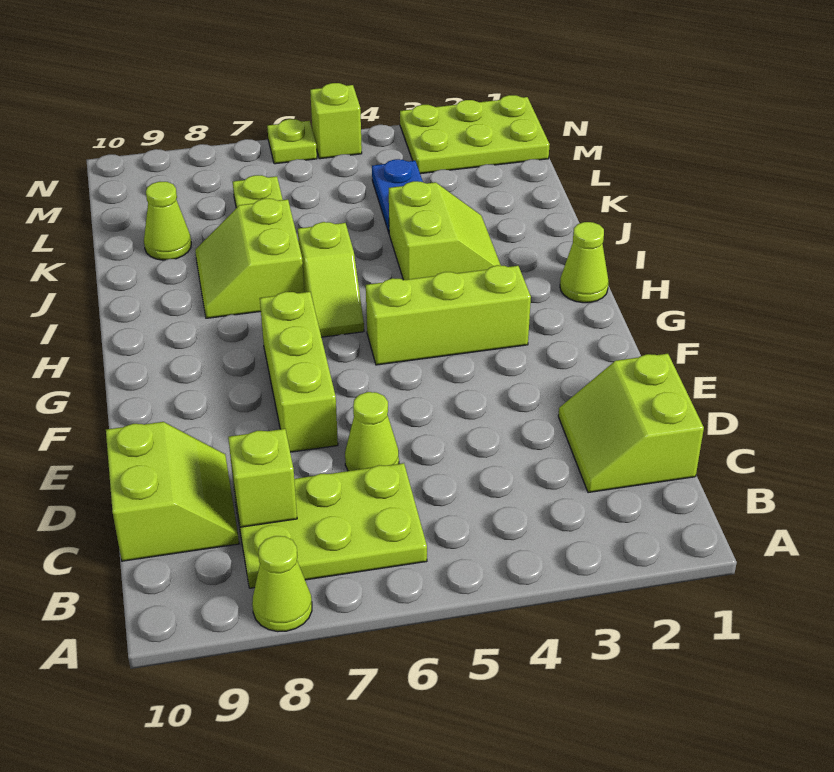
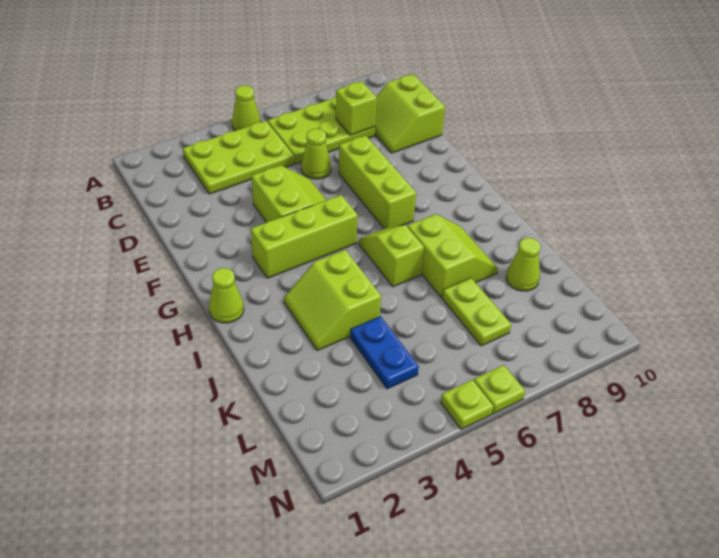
lime 1x1 cone [252,536,312,632] -> lime 1x1 cone moved to [232,85,261,131]
lime 2x2 slope [558,354,704,493] -> lime 2x2 slope moved to [252,165,326,222]
lime 2x3 plate [400,95,550,174] -> lime 2x3 plate moved to [183,121,294,194]
lime 1x1 brick [310,83,362,159] -> lime 1x1 plate [441,380,494,429]

